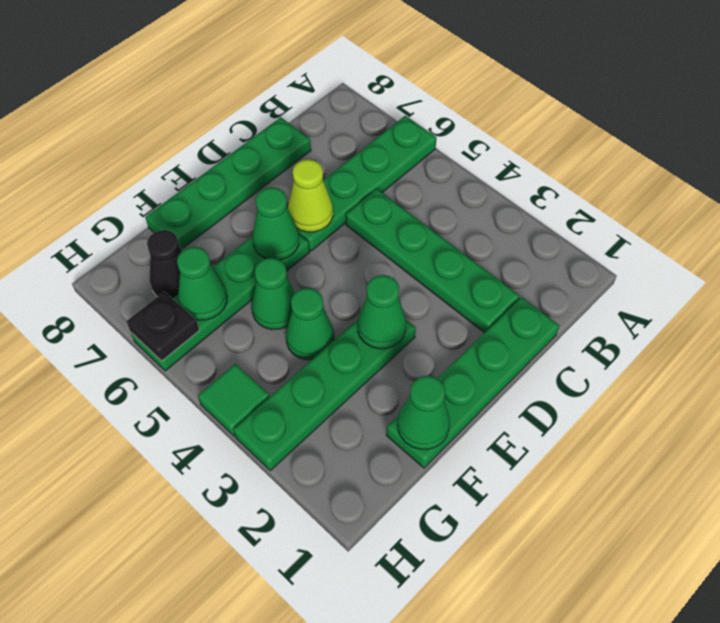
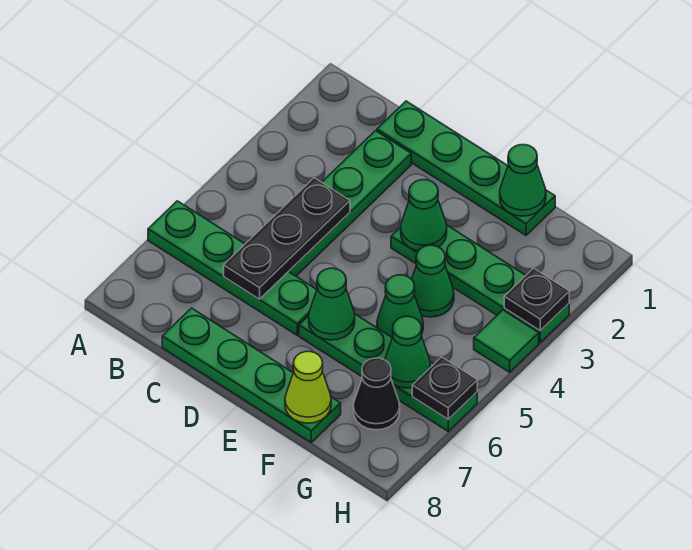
none -> black 1x3 plate [224,178,350,299]
lime 1x1 cone [288,159,333,232] -> lime 1x1 cone moved to [285,352,331,423]
none -> black 1x1 plate [504,268,569,331]

